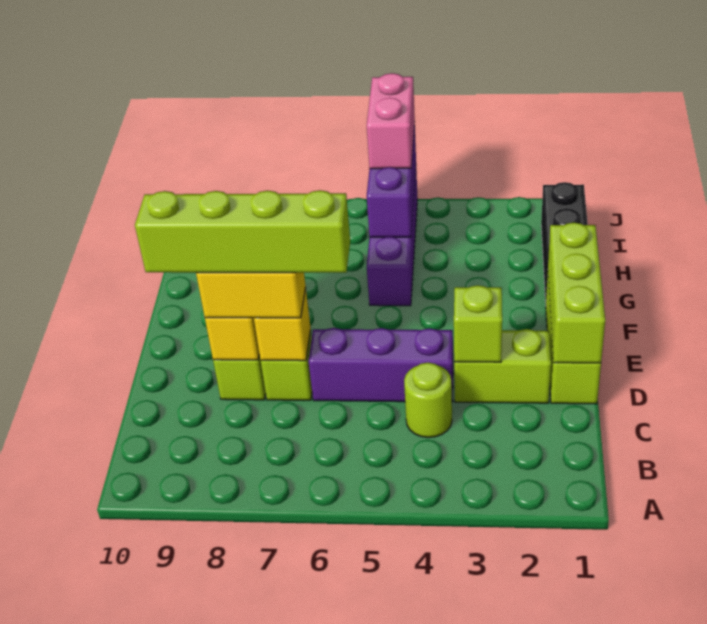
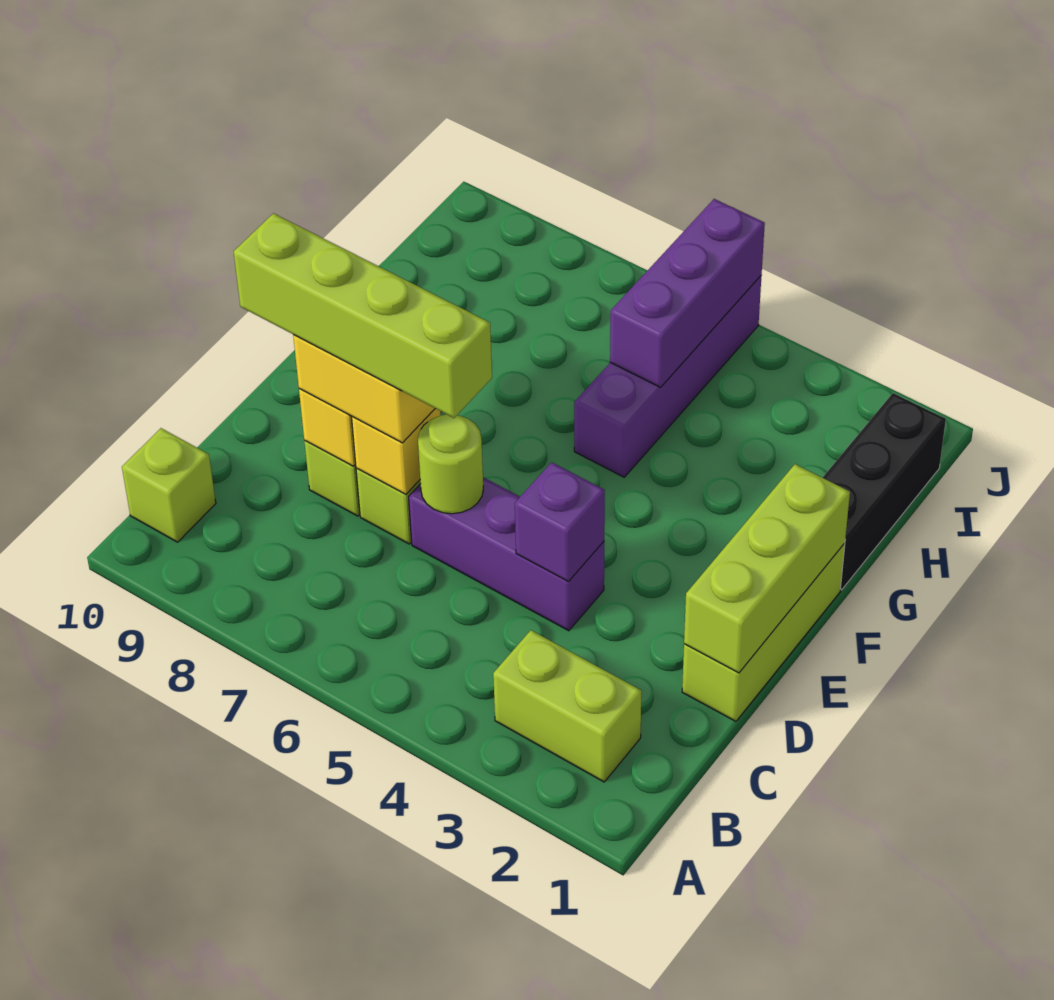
lime 1x1 round brick [404,363,452,438] -> lime 1x1 round brick moved to [418,414,483,514]
lime 1x2 brick [454,329,551,403] -> lime 1x2 brick moved to [493,630,642,782]
lime 1x1 brick [454,285,502,362] -> lime 1x1 brick moved to [122,428,216,542]
none -> purple 1x1 brick [515,462,605,582]
pink 1x2 brick [367,73,415,169] -> none

